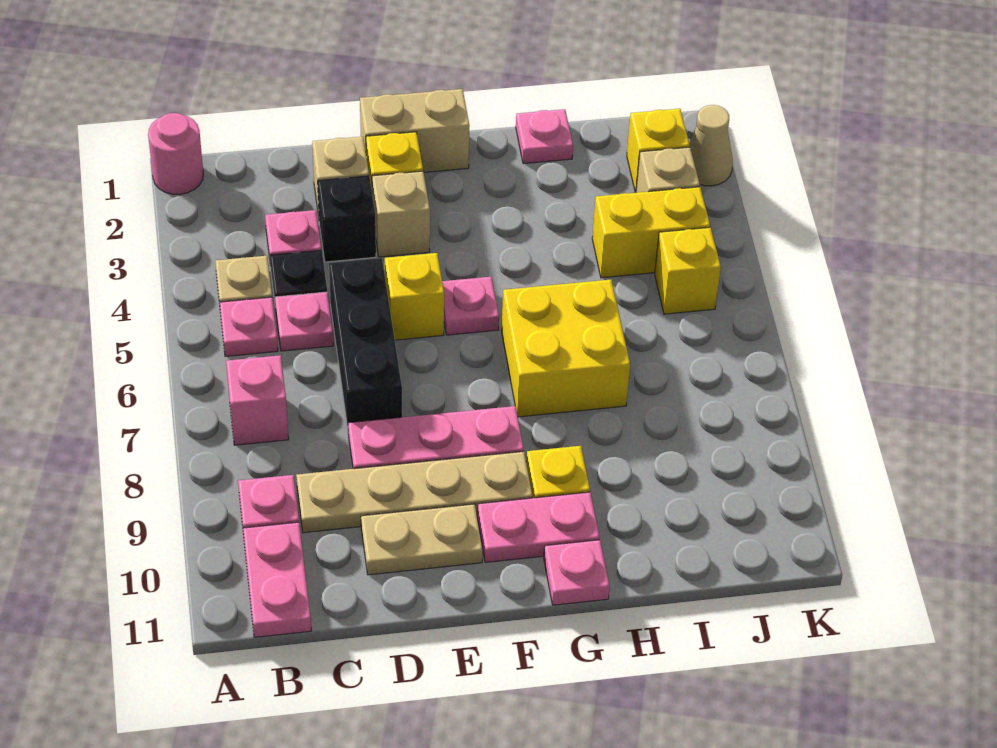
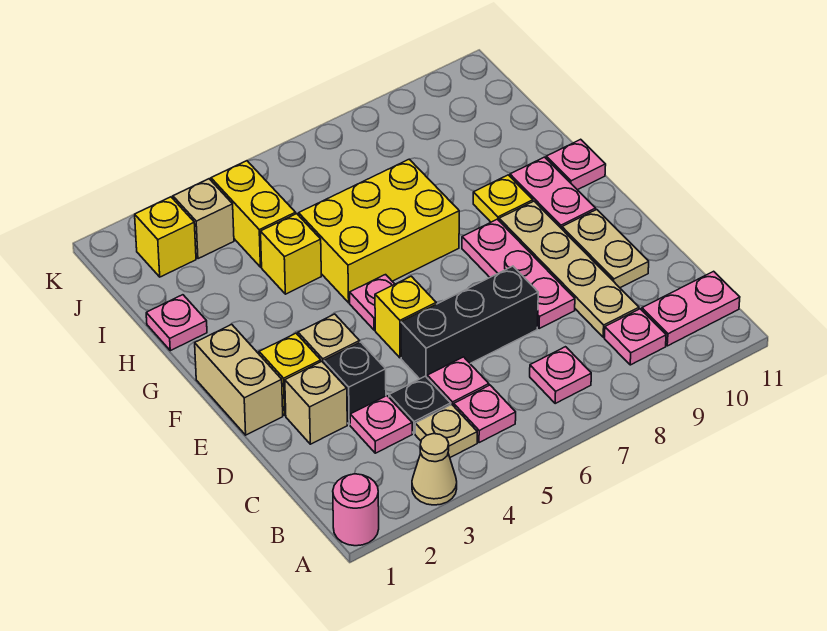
pink 1x1 brick [226,355,289,445] -> pink 1x1 plate [530,347,591,403]
yellow 2x2 brick [502,280,630,417] -> yellow 2x3 brick [299,159,459,303]
yellow 1x1 brick [655,227,721,314] -> yellow 1x1 brick moved to [261,214,321,294]
tan 1x1 cone [689,105,733,186] -> tan 1x1 cone moved to [412,434,457,505]

